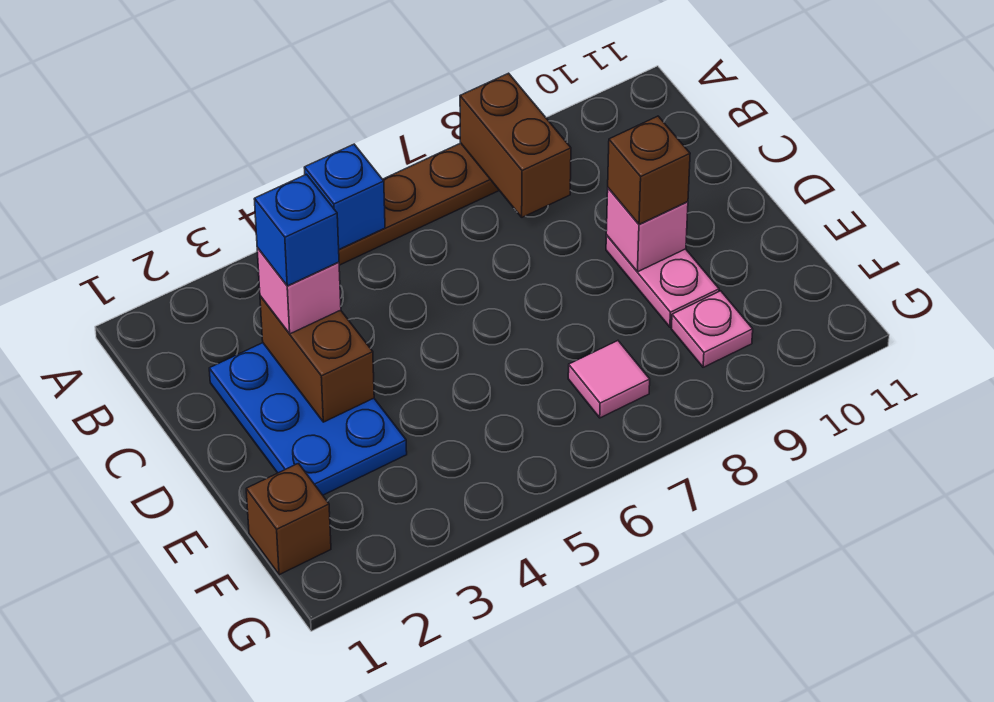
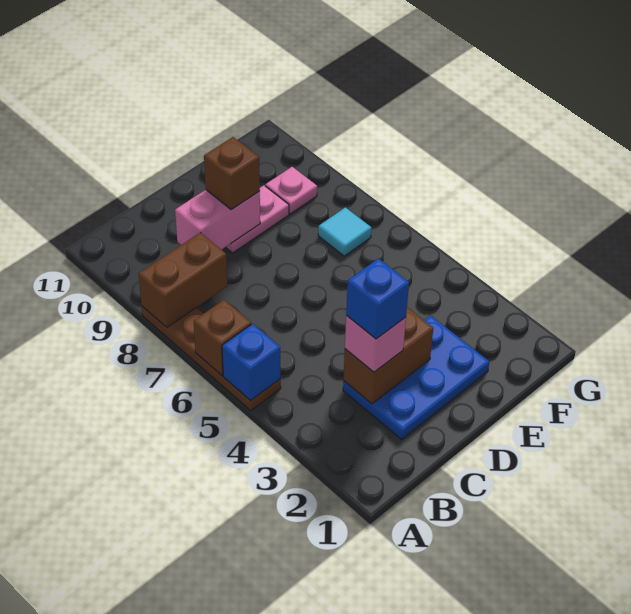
pink 1x1 brick [606,188,688,272] -> pink 1x2 brick [175,190,260,250]
brown 1x1 brick [246,463,331,575] -> brown 1x1 brick moved to [194,300,251,375]
pink 1x1 tile [568,341,650,418] -> cyan 1x1 tile [318,207,371,256]

